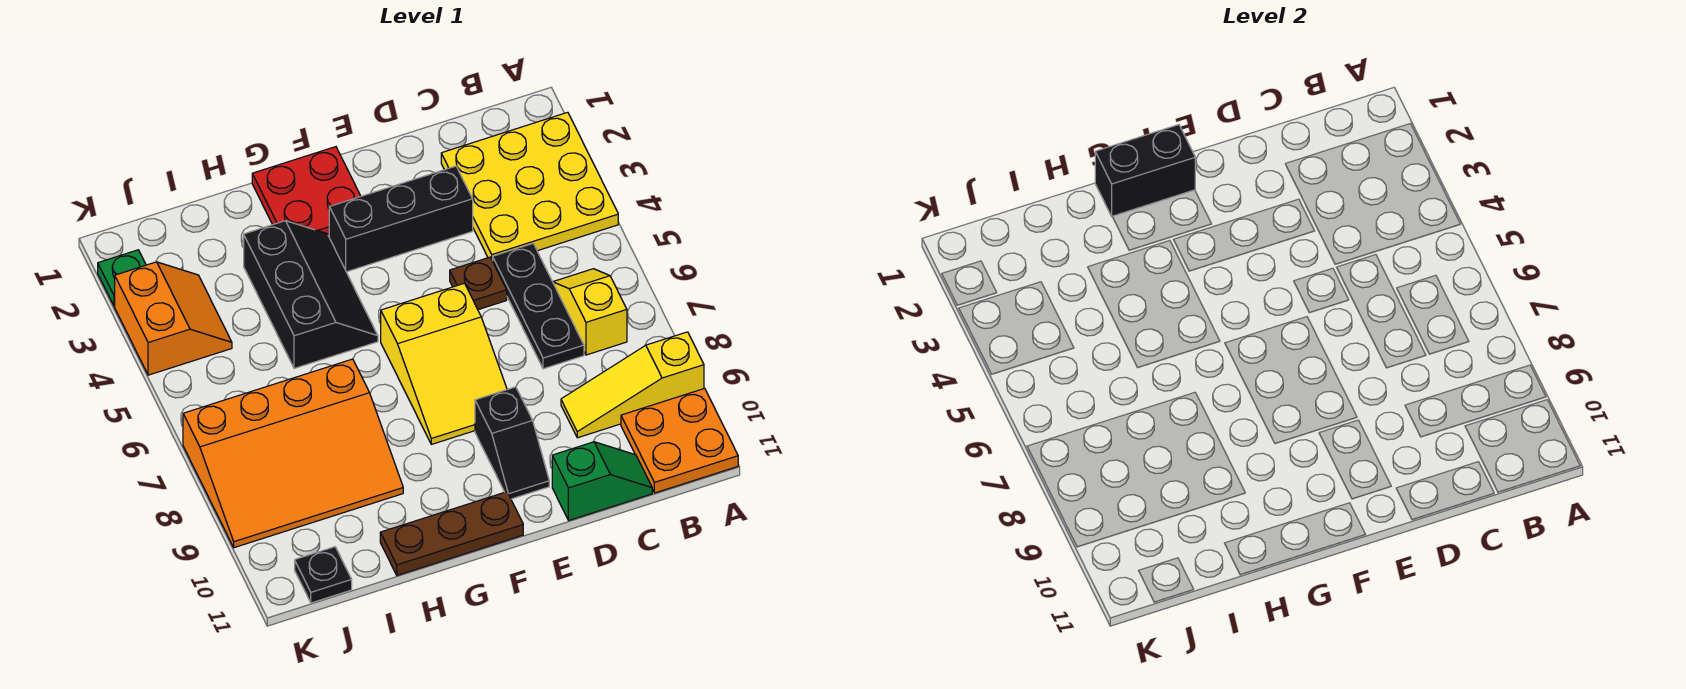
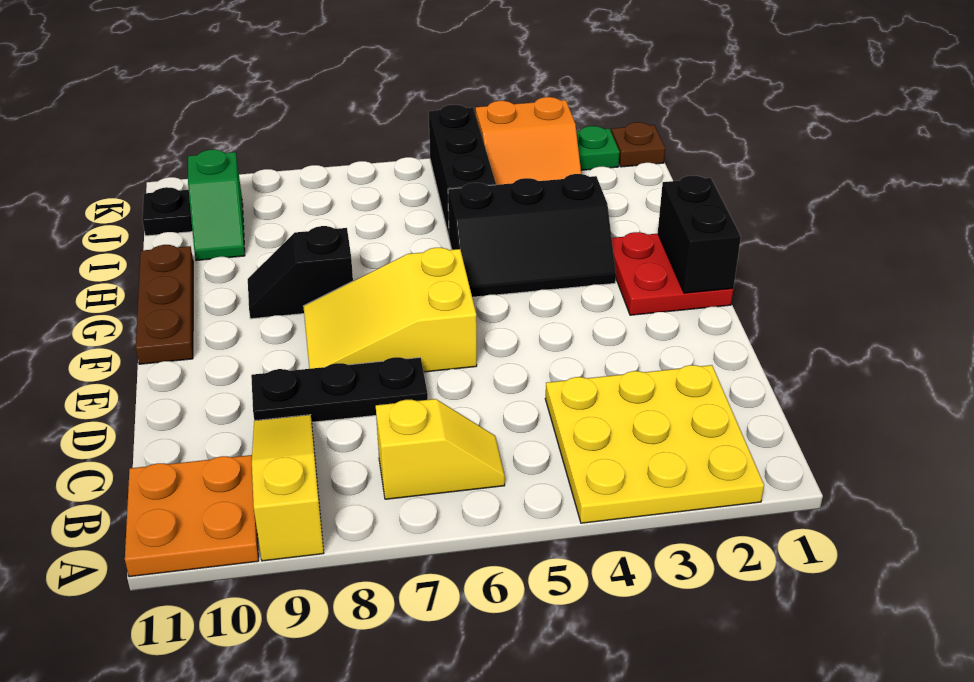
black 1x3 plate [493,244,584,369] -> black 1x3 plate moved to [251,357,428,422]
green 1x2 slope [552,442,652,520] -> green 1x2 slope moved to [188,150,245,261]
black 1x3 brick [329,166,473,272] -> black 1x3 brick moved to [429,105,496,236]
brown 1x1 plate [450,257,507,310] -> brown 1x1 plate moved to [611,122,665,167]
black 1x2 slope [475,387,549,499] -> black 1x2 slope moved to [248,226,353,319]
orange 3x4 slope [183,359,403,548] -> none

